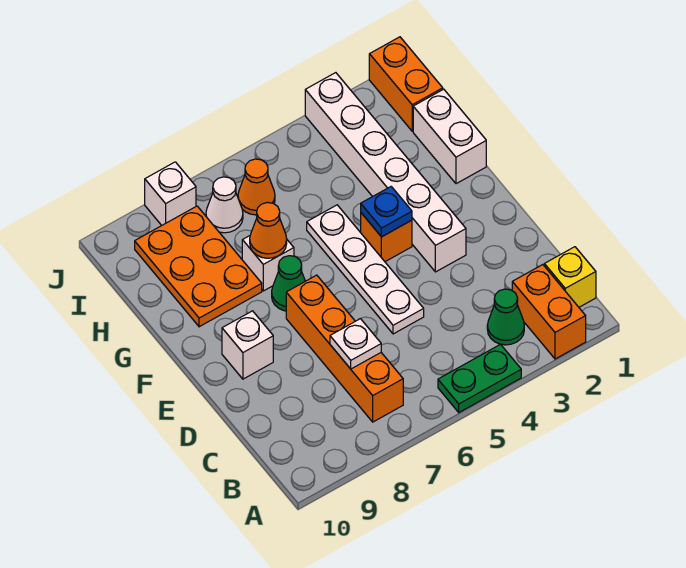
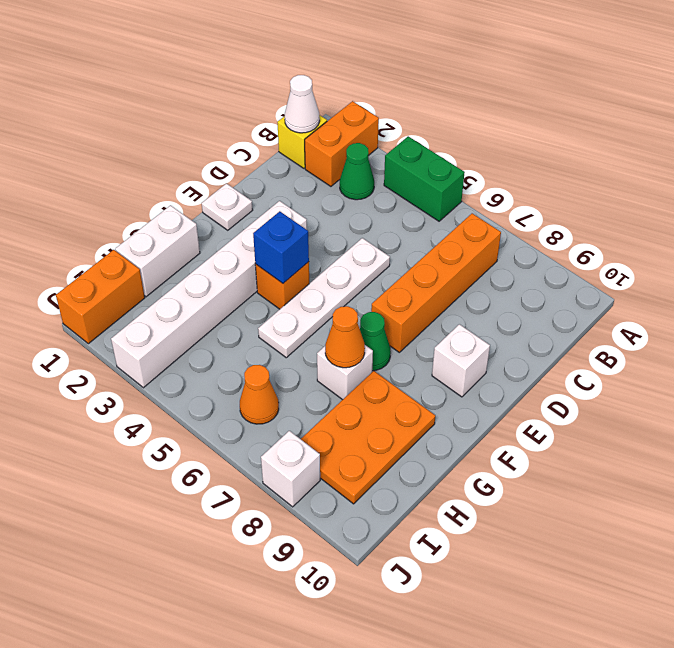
green 1x2 plate [438,344,521,412] -> green 1x2 brick [384,136,465,221]
white 1x1 plate [330,319,381,369] -> white 1x1 plate moved to [202,184,253,230]
blue 1x1 plate [361,187,412,237] -> blue 1x1 brick [253,211,309,283]
white 1x1 cone [206,177,243,233] -> white 1x1 cone moved to [285,75,320,133]

